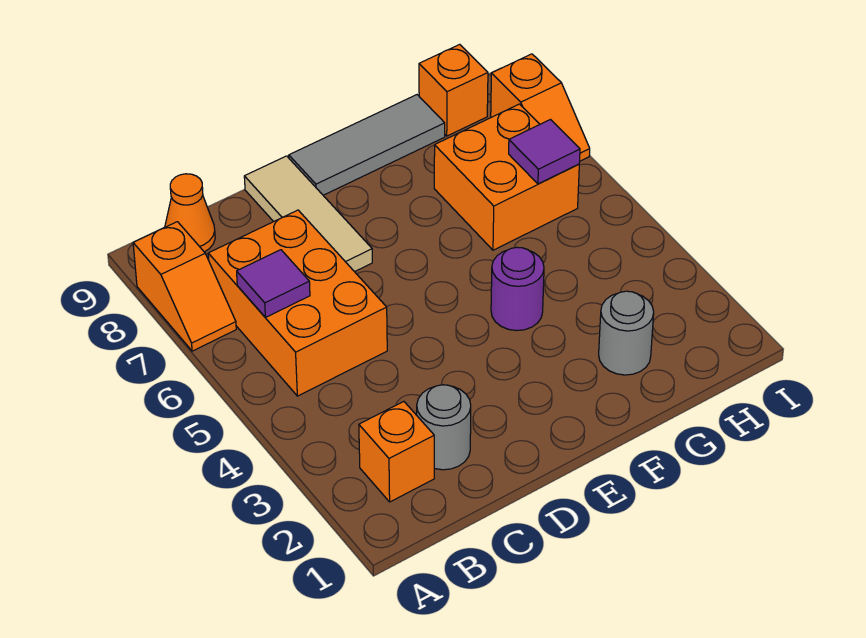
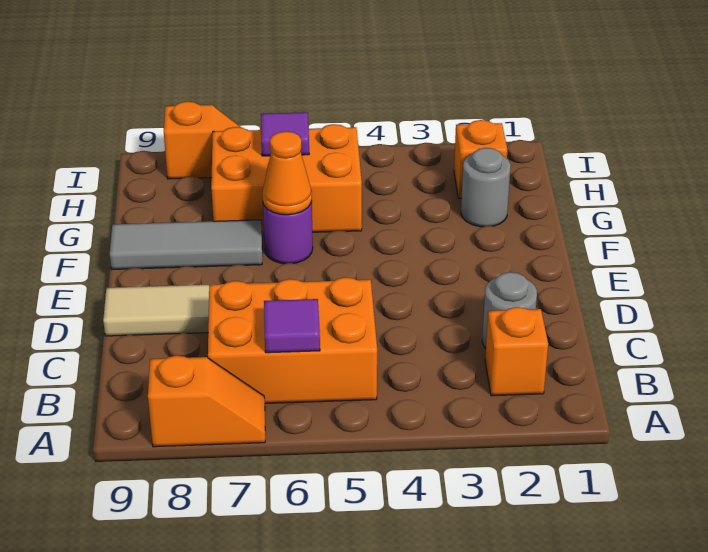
orange 1x1 cone [165,174,215,252] -> orange 1x1 cone moved to [262,131,312,215]
grey 1x3 tile [289,95,445,195] -> grey 1x3 tile turned to [110,220,262,269]
purple 1x1 round brick [491,247,544,331] -> purple 1x1 round brick moved to [263,202,313,264]
orange 2x2 brick [434,104,579,250] -> orange 2x3 brick [211,124,362,234]
orange 1x1 brick [419,44,488,136] -> orange 1x1 brick moved to [454,120,507,198]

